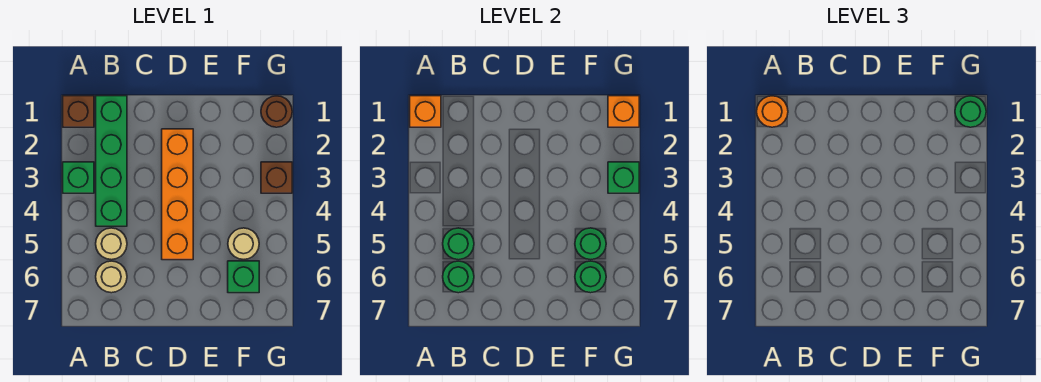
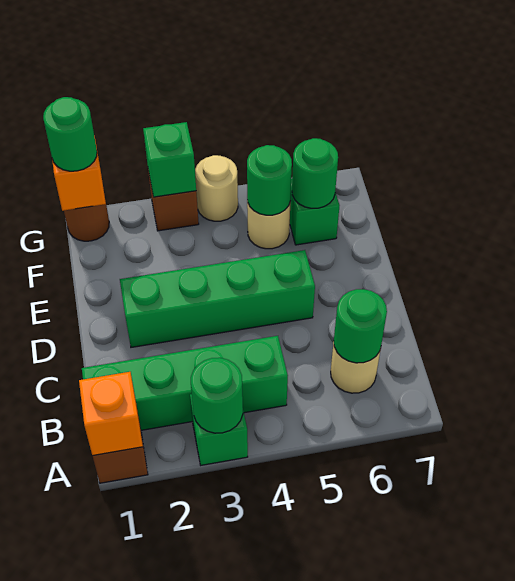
orange 1x1 round brick [757,96,788,127] -> none
tan 1x1 round brick [96,228,127,260] -> tan 1x1 round brick moved to [195,155,238,221]
green 1x1 round brick [443,228,474,260] -> green 1x1 round brick moved to [191,358,243,433]
orange 1x4 brick [162,129,193,260] -> green 1x4 brick [120,250,315,347]

